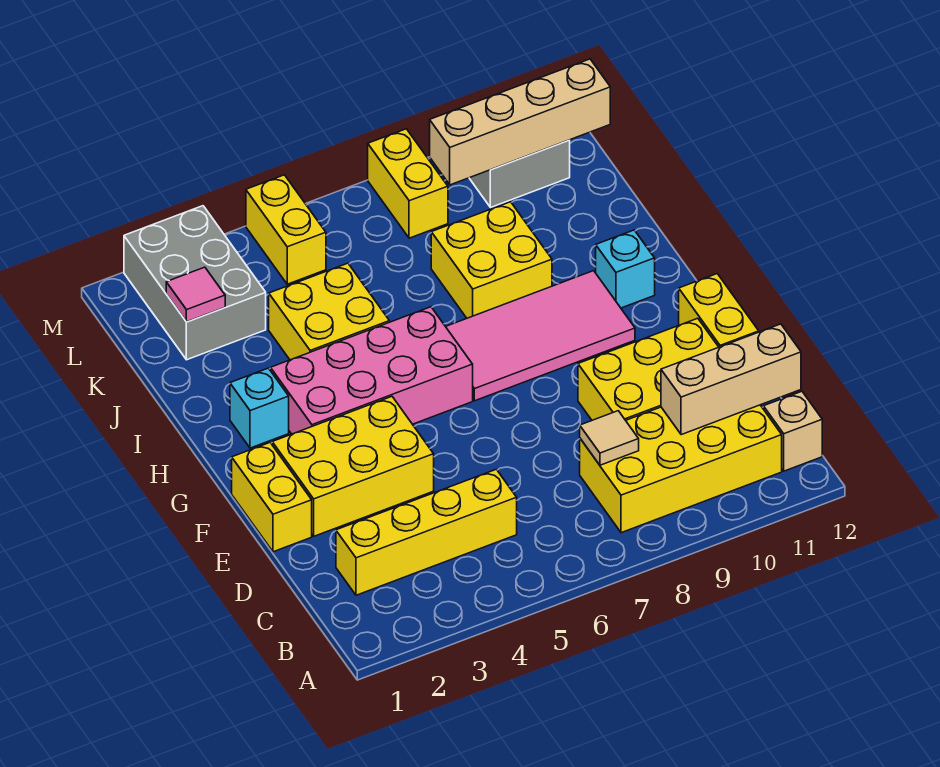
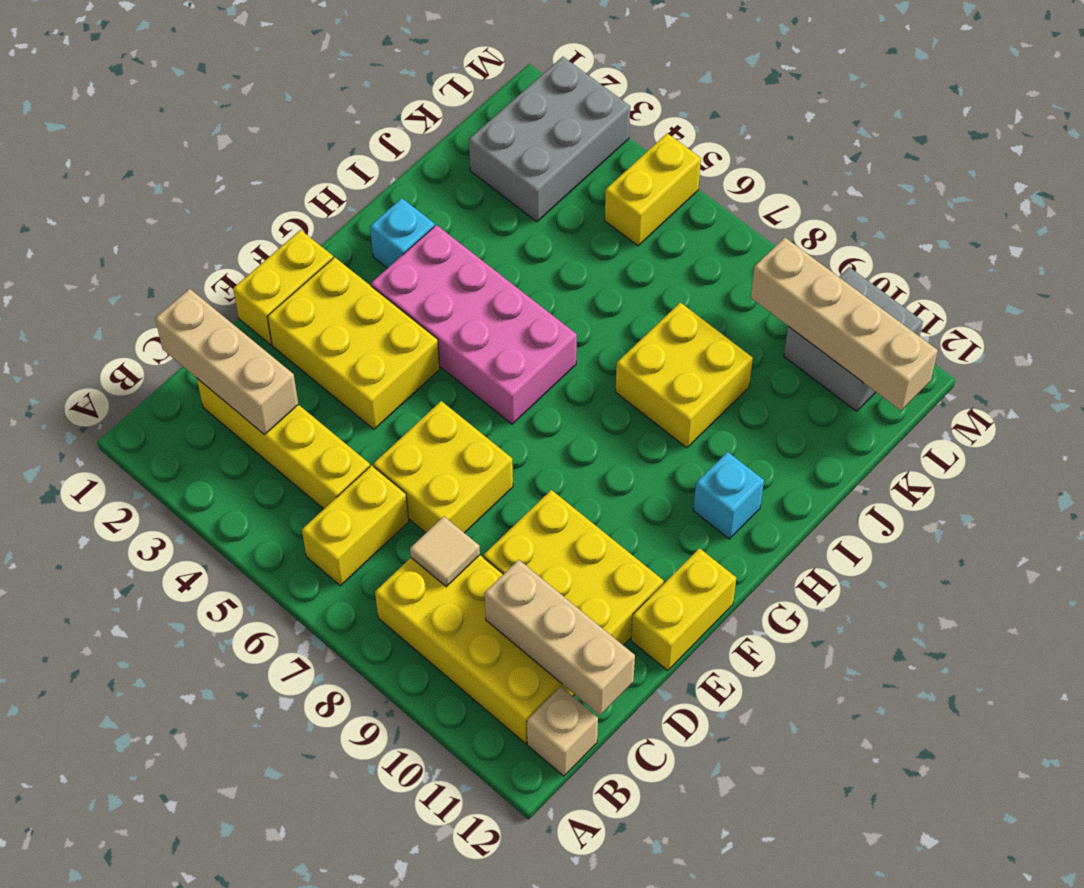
none -> tan 1x3 brick [155,289,298,435]
pink 2x4 tile [446,271,635,401] -> none
yellow 2x2 brick [269,263,389,360] -> yellow 2x2 brick moved to [373,401,513,533]
pink 1x1 tile [166,267,225,322] -> none
yellow 1x2 brick [368,129,448,238] -> yellow 1x2 brick moved to [302,465,409,586]

